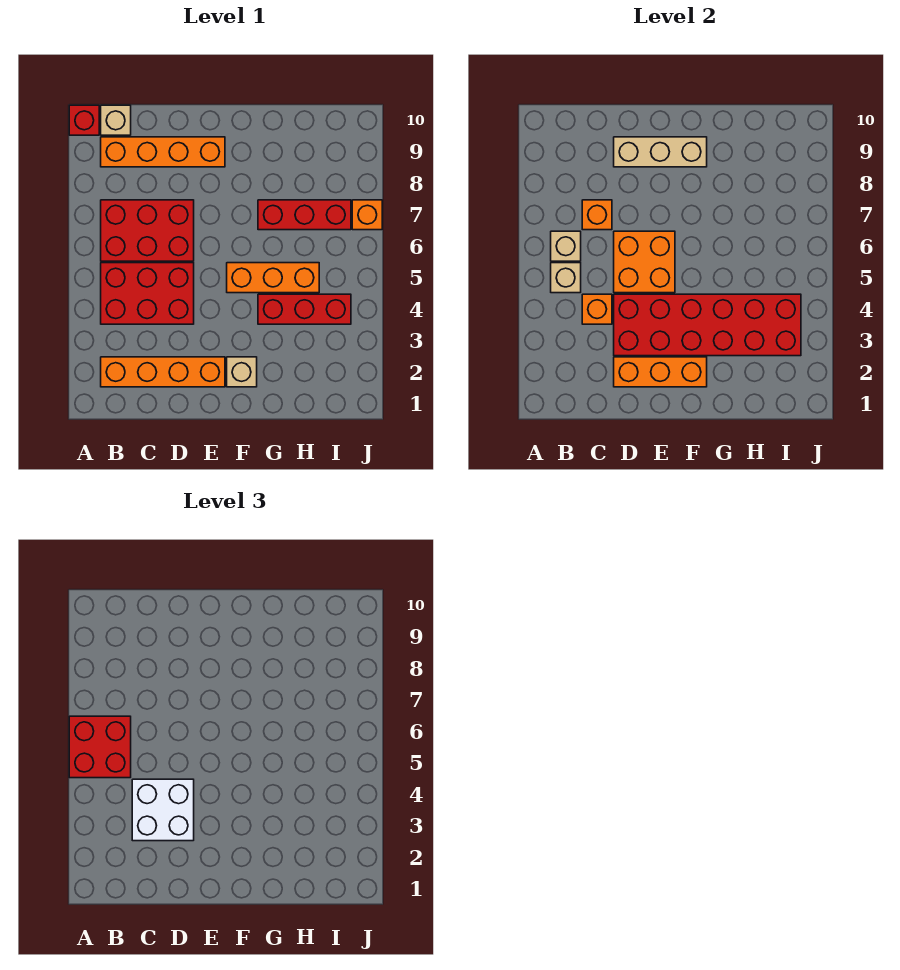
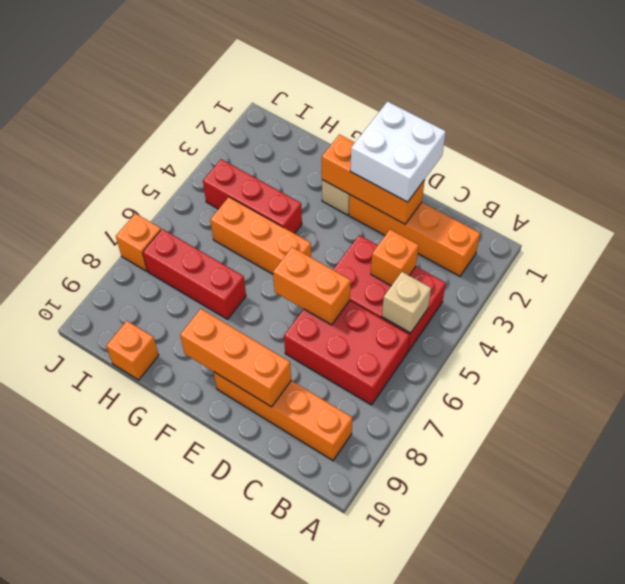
red 2x2 brick [69,716,131,778] -> none
red 1x1 brick [69,105,99,135] -> none
tan 1x1 brick [551,231,581,261] -> none
tan 1x1 brick [101,105,131,135] -> none
white 2x2 brick [132,779,194,841] -> white 2x2 brick moved to [350,101,446,202]
orange 1x1 brick [582,200,612,230] -> orange 1x1 brick moved to [106,321,159,380]
red 2x6 brick [614,294,801,356] -> none
orange 2x2 brick [614,231,675,293] -> orange 1x2 brick [273,247,351,325]
tan 1x3 brick [614,137,707,167] -> orange 1x3 brick [180,309,291,407]

